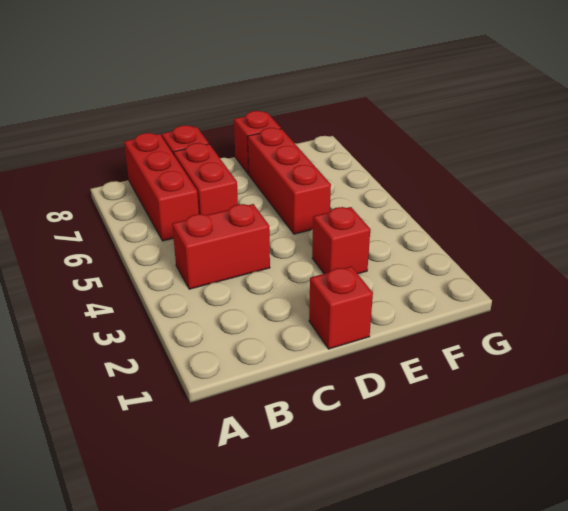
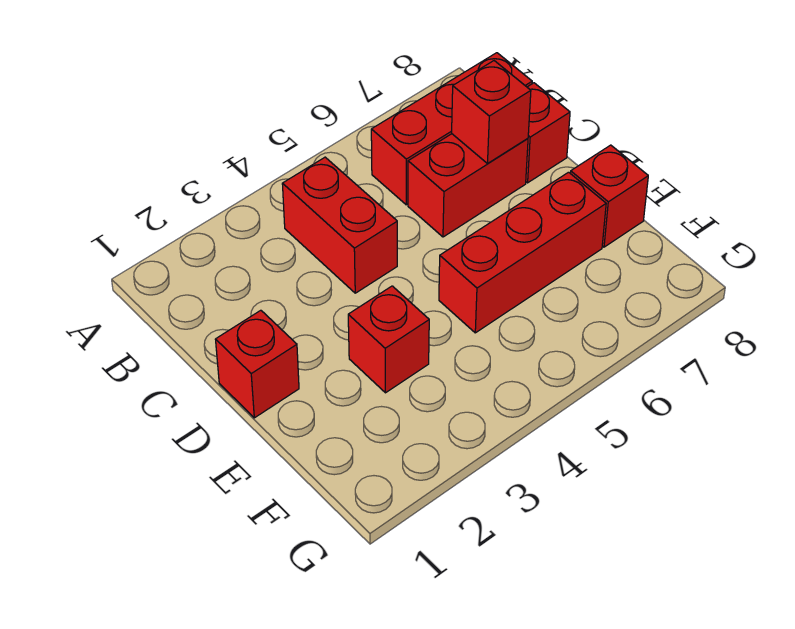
none -> red 1x1 brick [452,61,531,163]

